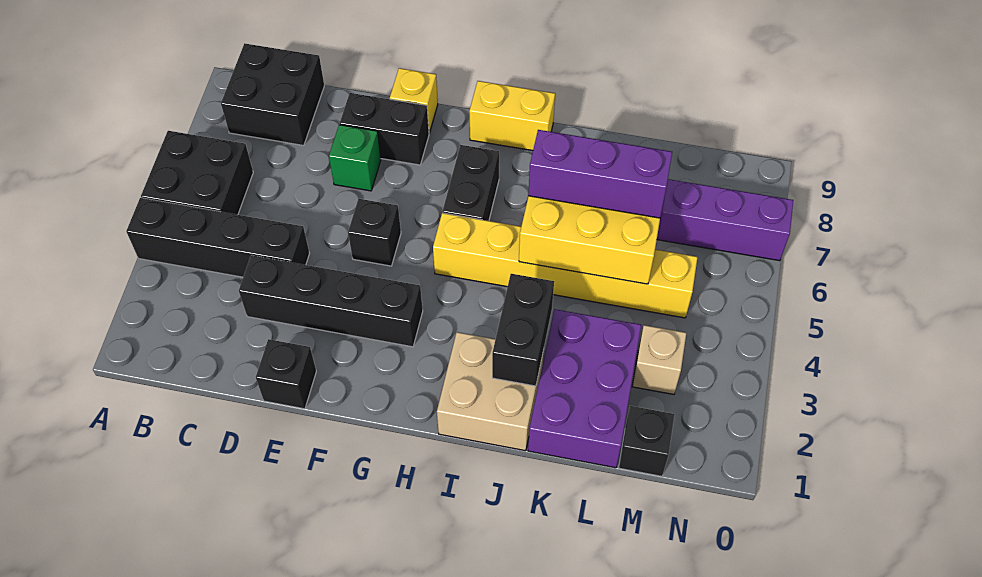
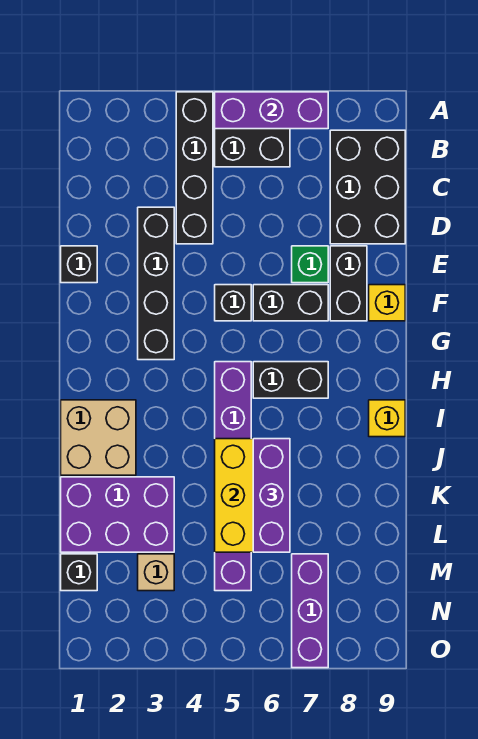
none -> purple 1x3 brick [215,92,328,129]
black 2x2 brick [221,43,324,146] -> black 2x3 brick [330,130,405,244]
yellow 1x6 brick [433,213,698,318] -> purple 1x6 brick [215,362,251,591]
yellow 1x2 brick [469,81,555,151] -> yellow 1x1 brick [369,400,405,437]
black 1x2 brick [492,274,554,386] -> black 1x2 brick moved to [253,285,328,321]

